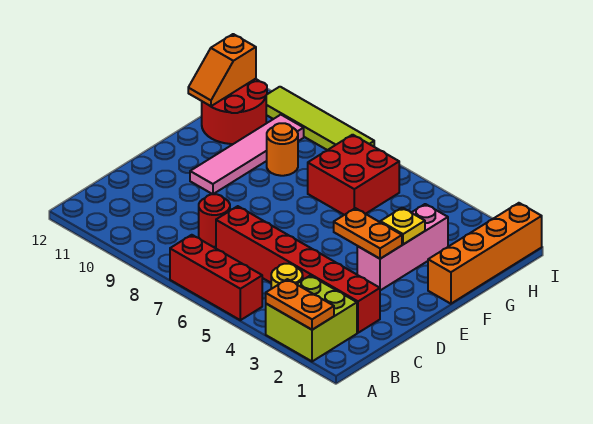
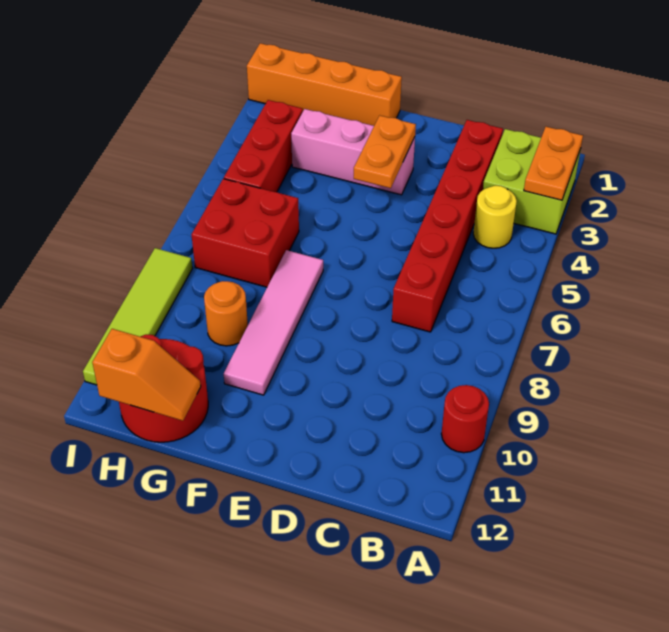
red 1x3 brick [170,235,262,320] -> red 1x3 brick moved to [224,100,303,192]
red 1x1 round brick [199,194,230,247] -> red 1x1 round brick moved to [441,385,489,453]
pink 1x4 tile [190,115,304,194] -> pink 1x4 tile turned to [224,250,323,395]
yellow 1x1 plate [380,208,425,244] -> none

